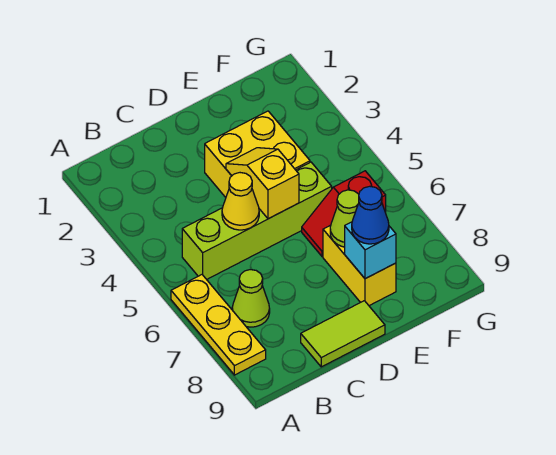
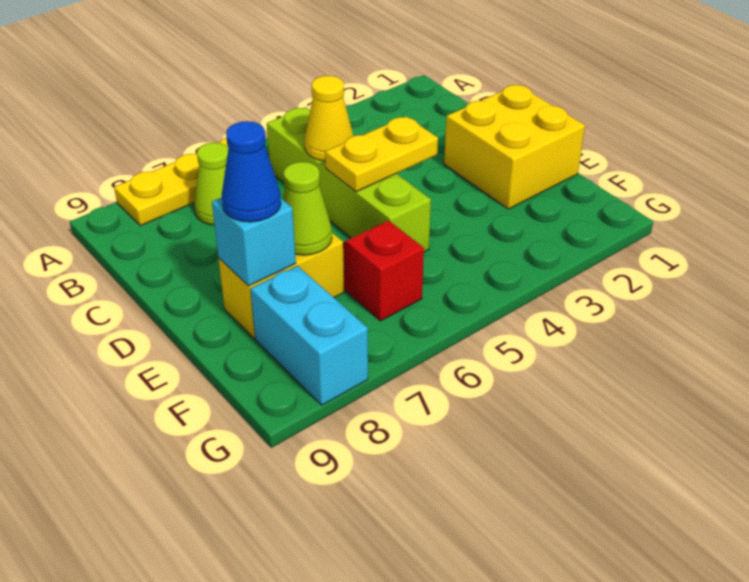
lime 1x2 tile [301,301,385,367] -> none
yellow 2x2 brick [205,111,310,197] -> yellow 2x2 brick moved to [444,85,585,209]
yellow 1x2 slope [226,148,299,219] -> yellow 1x2 plate [325,116,438,192]
none -> cyan 1x2 brick [251,266,368,405]

